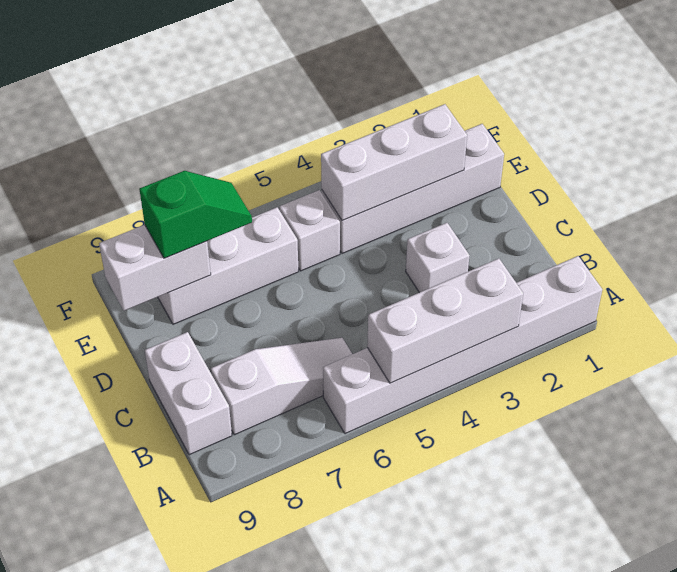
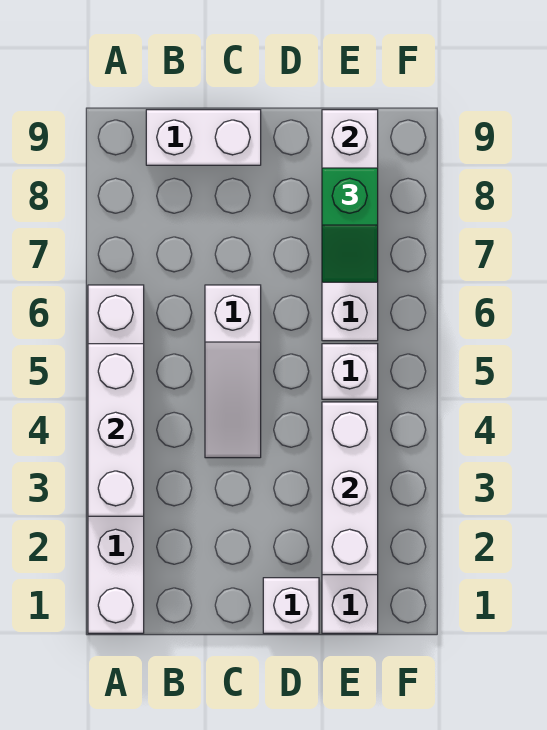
white 1x3 slope [211,338,352,435] -> white 1x3 slope moved to [205,285,261,458]
white 1x1 brick [406,223,470,293] -> white 1x1 brick moved to [263,578,319,633]

